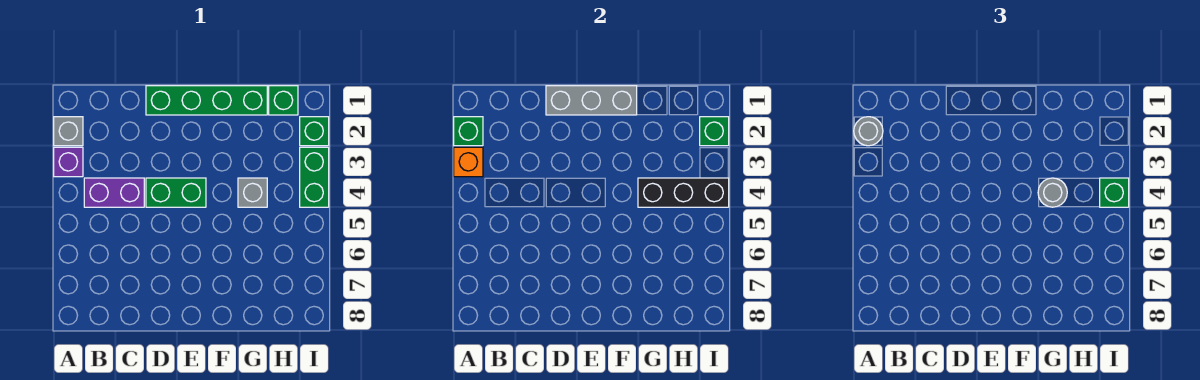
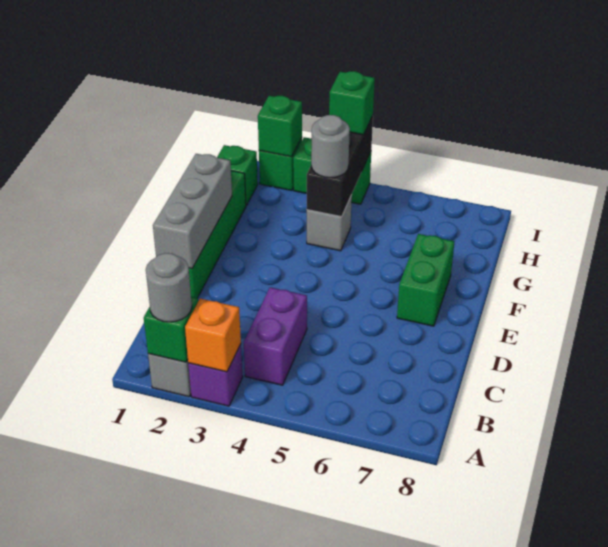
green 1x2 brick [146,178,206,207] -> green 1x2 brick moved to [397,234,455,326]

